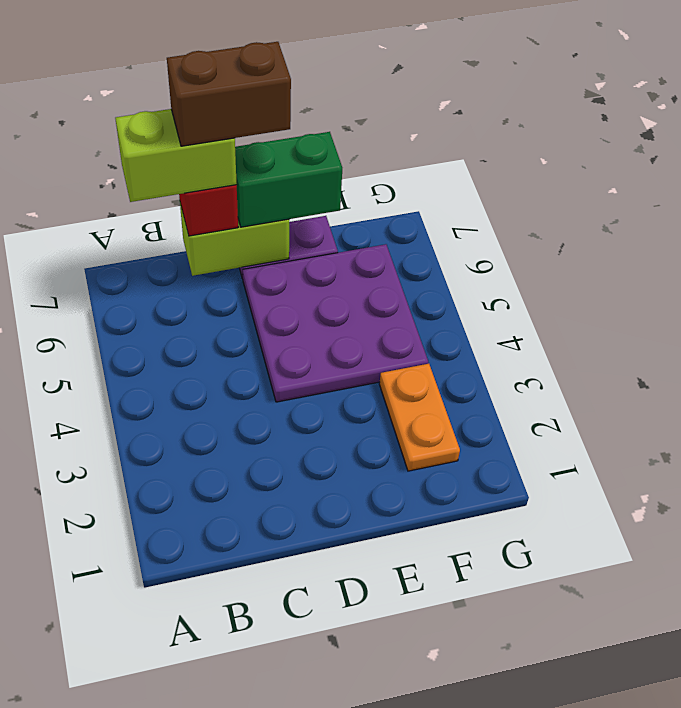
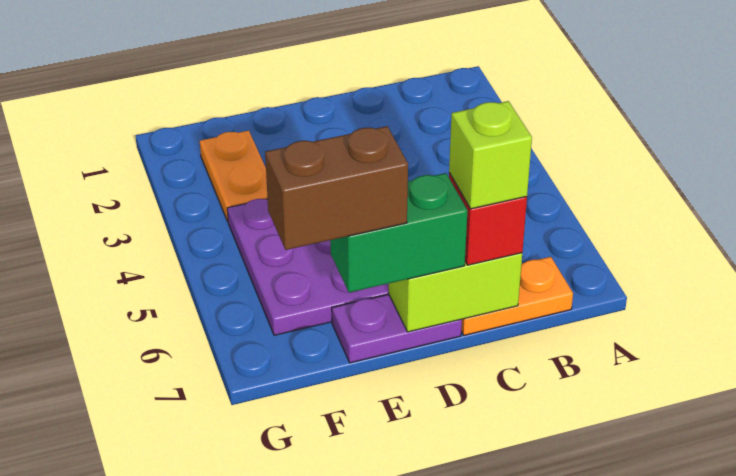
none -> orange 1x2 plate [461,257,573,335]
lime 1x2 brick [115,109,237,202] -> lime 1x1 brick [449,101,532,209]
brown 1x2 brick [167,42,291,146] -> brown 1x2 brick moved to [265,126,408,250]

